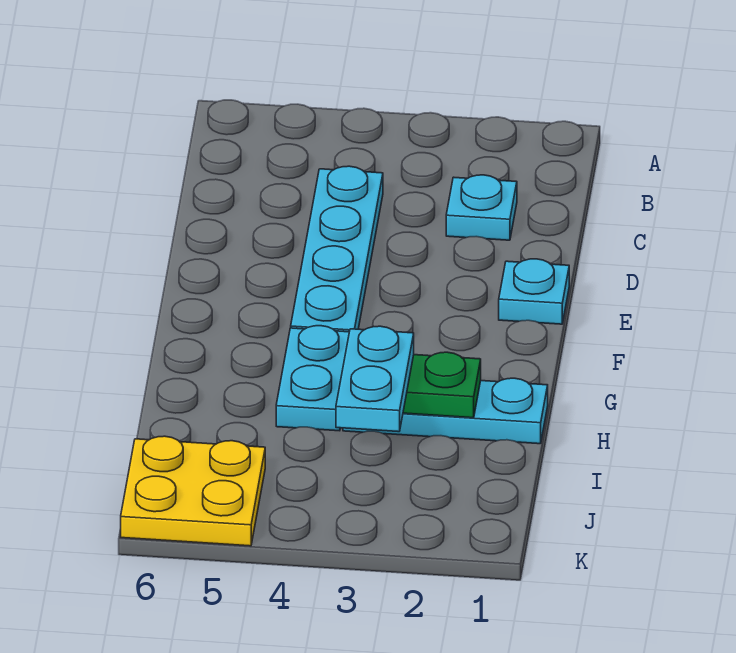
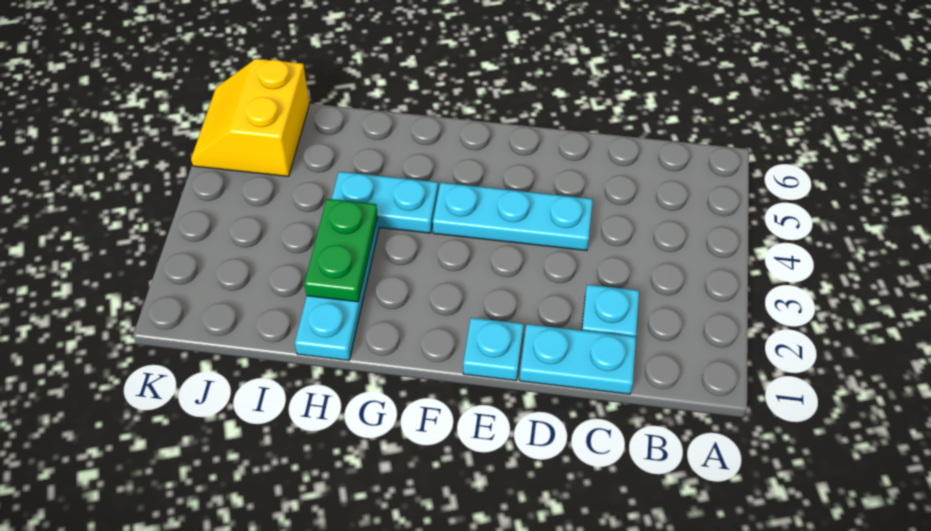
cyan 1x4 plate [291,166,383,332] -> cyan 1x3 plate [433,183,593,251]
cyan 1x2 plate [336,326,414,432] -> cyan 1x2 plate moved to [520,324,636,394]
yellow 2x2 plate [121,436,265,546] -> yellow 2x2 slope [191,59,309,177]

